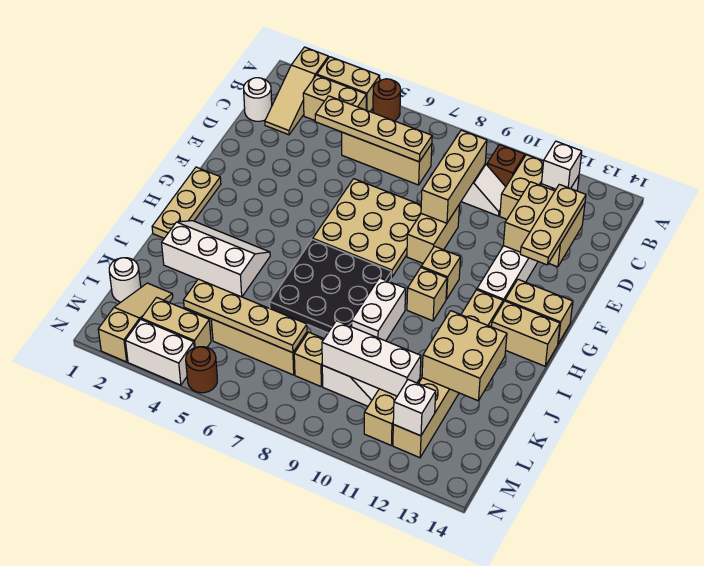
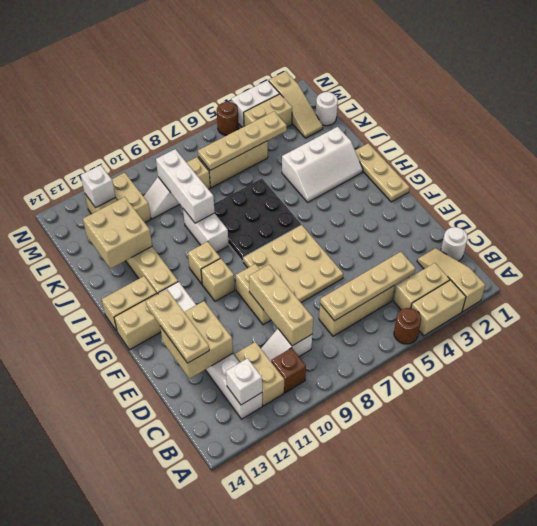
white 1x3 brick [322,321,421,396] -> white 1x3 brick turned to [156,149,215,223]

